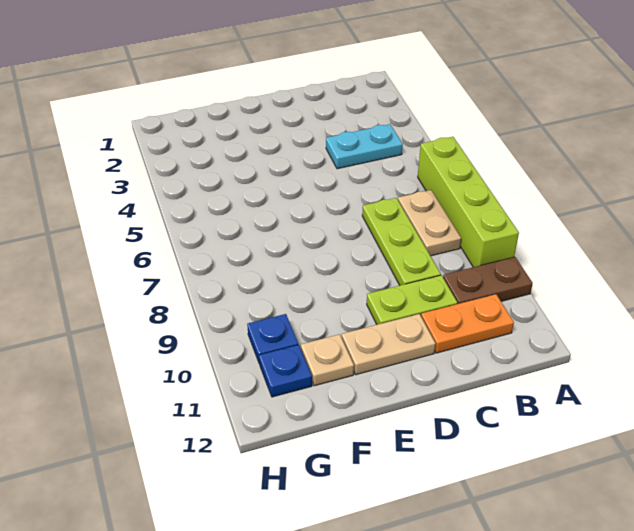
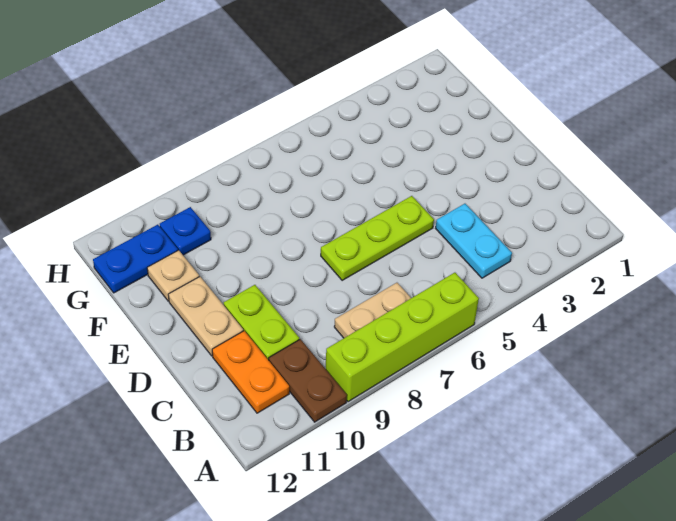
lime 1x3 plate [362,198,441,285] -> lime 1x3 plate moved to [321,196,434,281]
blue 1x1 plate [259,345,312,397] -> blue 1x2 plate [93,225,178,293]

